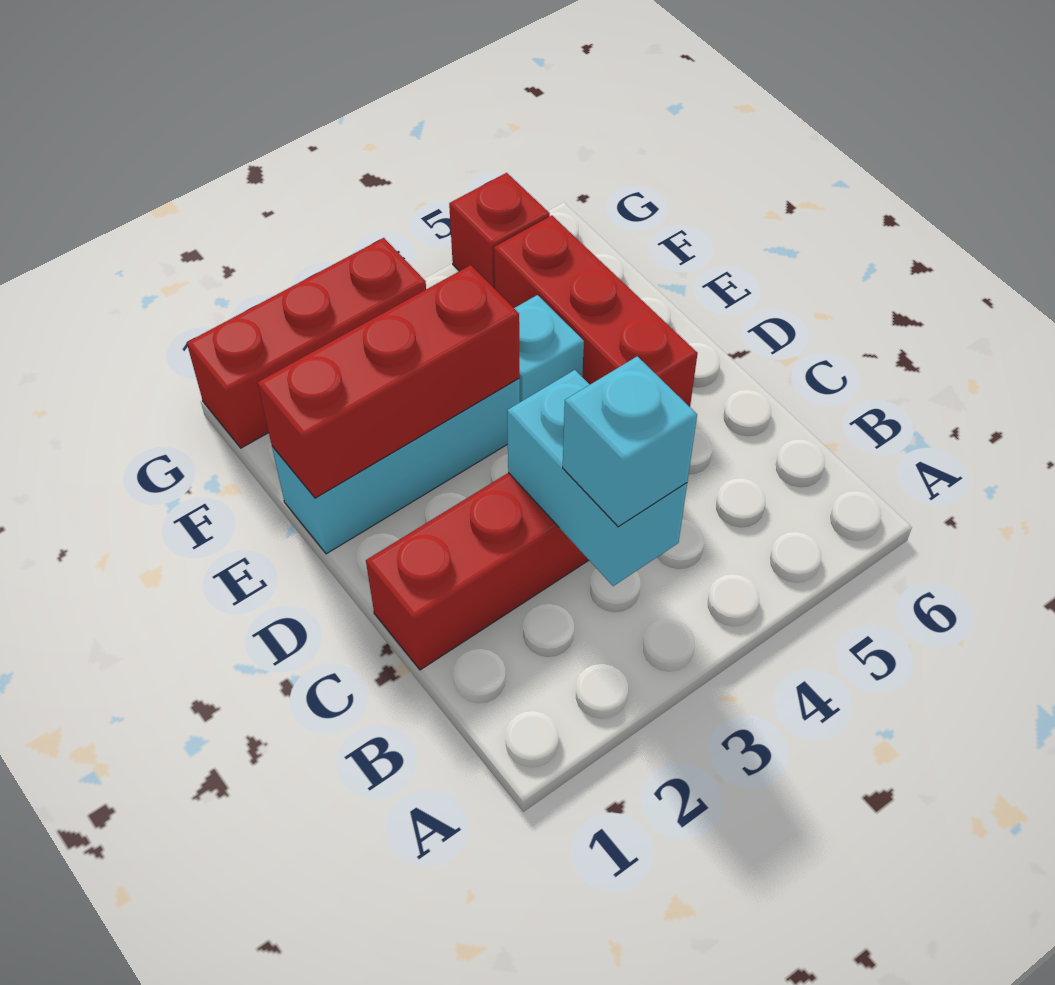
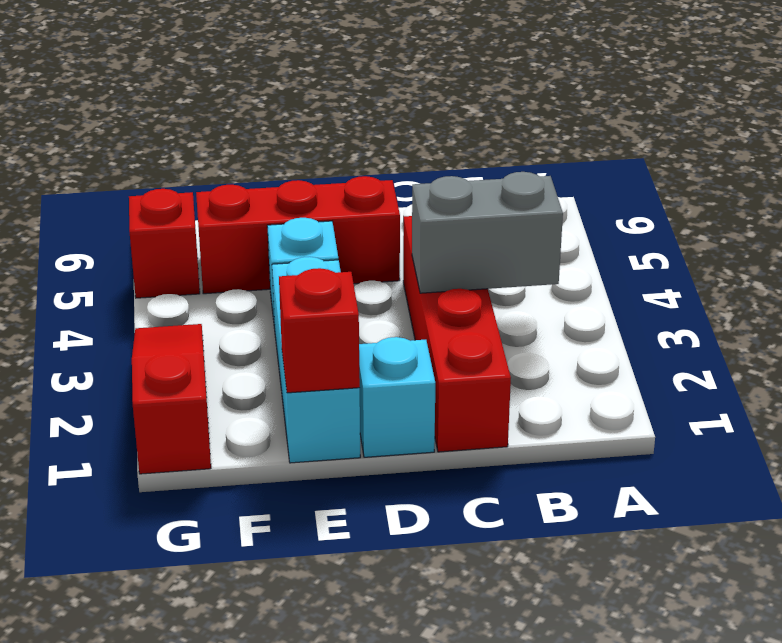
cyan 1x2 brick [507,370,687,586] -> grey 1x2 brick [412,172,563,293]
cyan 1x1 brick [563,356,697,527] -> cyan 1x1 brick moved to [359,337,435,457]
red 1x3 brick [257,265,520,498] -> red 1x1 brick [279,268,360,393]
red 1x3 brick [187,238,426,448] -> red 1x3 slope [132,324,211,474]

